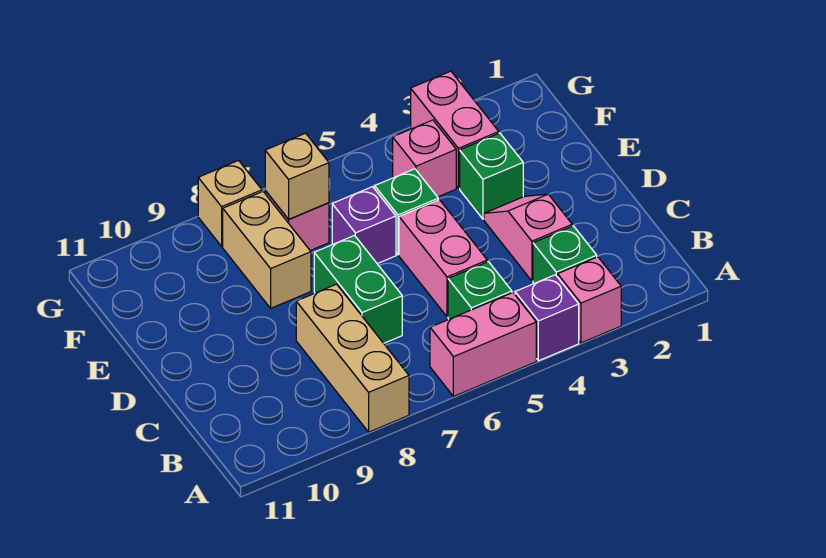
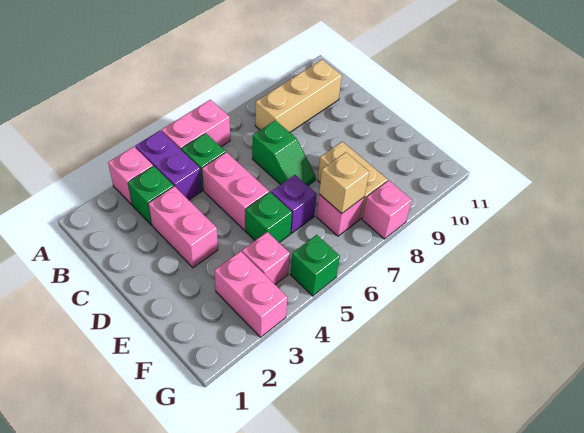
purple 1x1 brick [515,275,579,361] -> purple 1x2 brick [135,130,202,200]
tan 1x3 brick [296,284,409,432] -> tan 1x3 brick turned to [255,60,342,132]
pink 1x2 slope [484,194,572,281] -> pink 1x2 brick [149,186,218,268]
green 1x2 brick [314,236,402,343] -> green 1x2 slope [252,120,316,186]
green 1x1 brick [460,133,523,219] -> green 1x1 brick moved to [290,235,340,296]
tan 1x1 brick [198,161,262,246] -> pink 1x1 brick [362,181,412,239]

